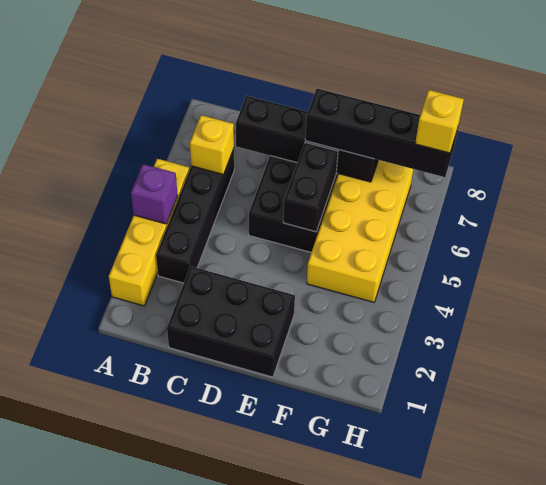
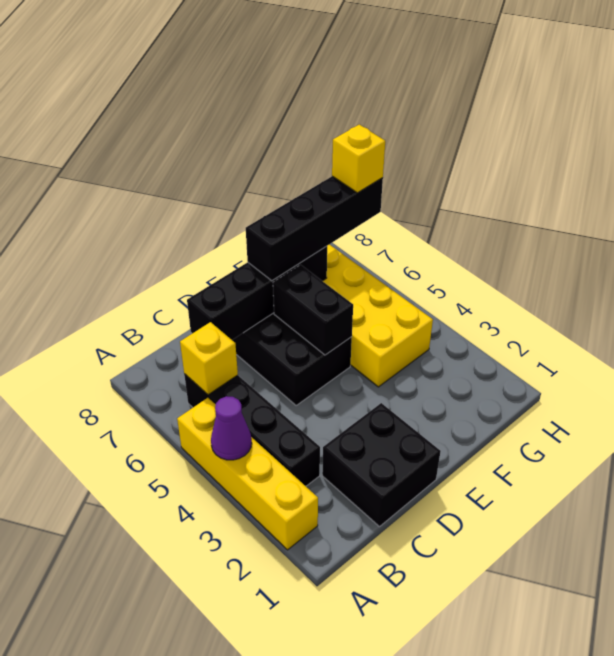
purple 1x1 brick [131,164,178,224] -> purple 1x1 cone [211,396,252,460]
black 2x3 brick [167,266,295,377] -> black 2x2 brick [322,403,441,527]

